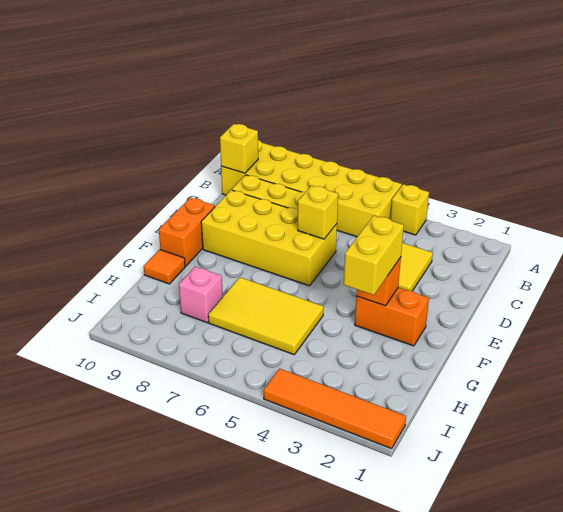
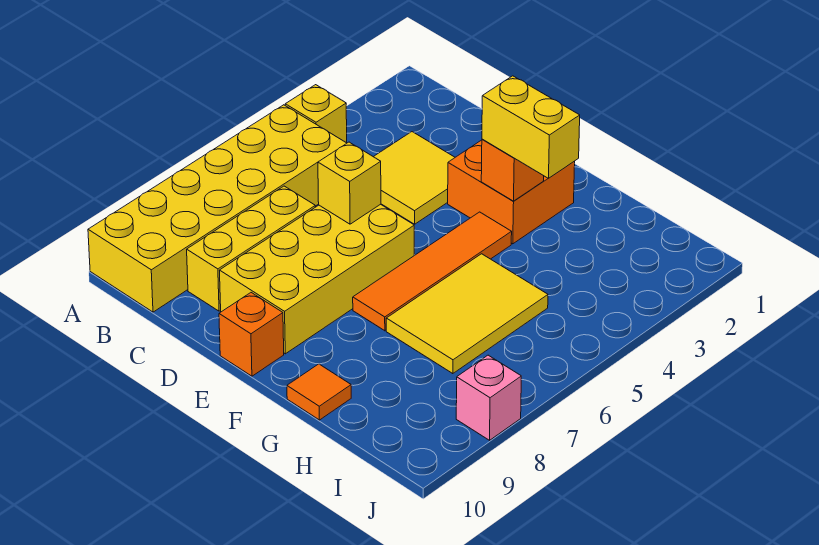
yellow 1x1 brick [220,124,258,173] -> none
orange 1x2 brick [159,197,215,266] -> orange 1x1 brick [219,293,284,376]
orange 1x2 brick [355,288,429,346] -> orange 2x2 brick [448,140,575,244]
pink 1x1 brick [179,266,223,323] -> pink 1x1 brick moved to [456,355,521,440]
orange 1x4 tile [264,369,406,449] -> orange 1x4 tile moved to [353,212,512,331]

